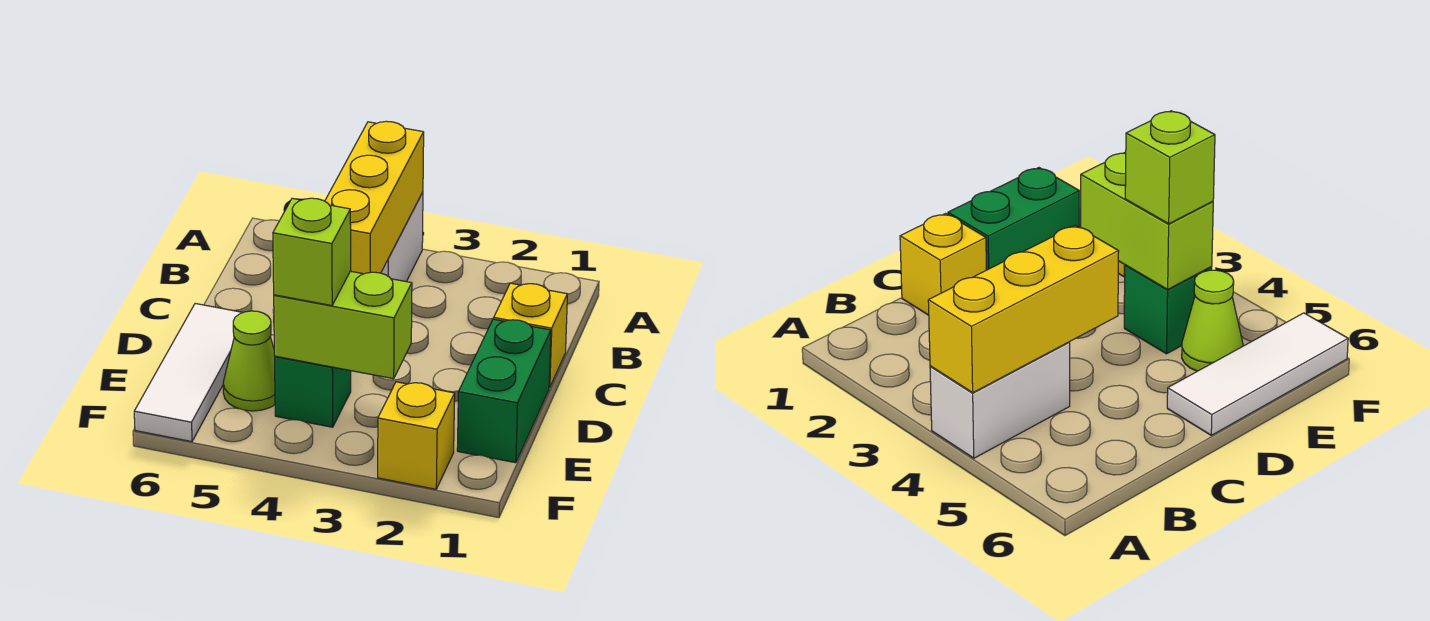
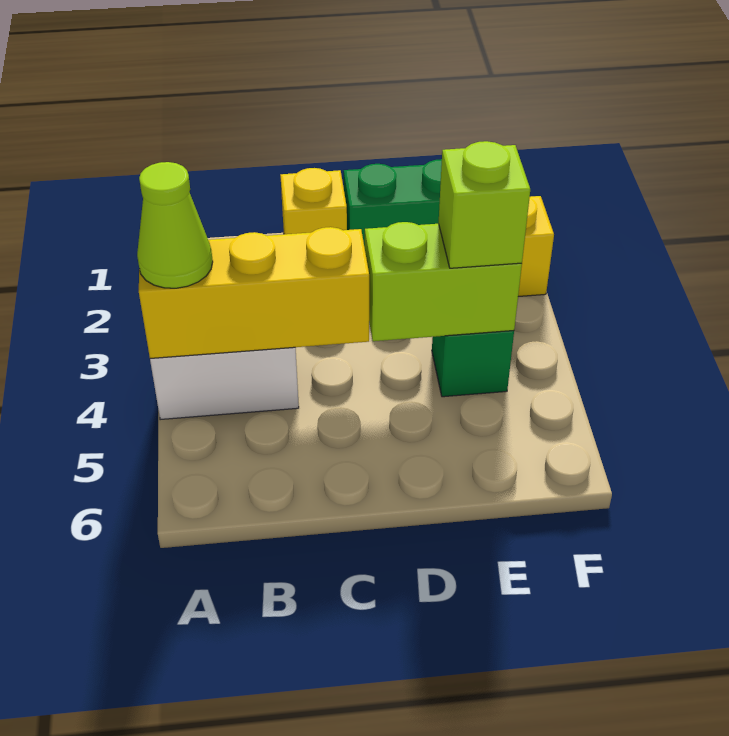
white 1x3 tile [134,304,243,442] -> none
lime 1x2 brick [274,271,412,379] -> lime 1x2 brick turned to [365,222,522,341]
lime 1x1 cone [223,311,275,411] -> lime 1x1 cone moved to [137,162,213,288]

